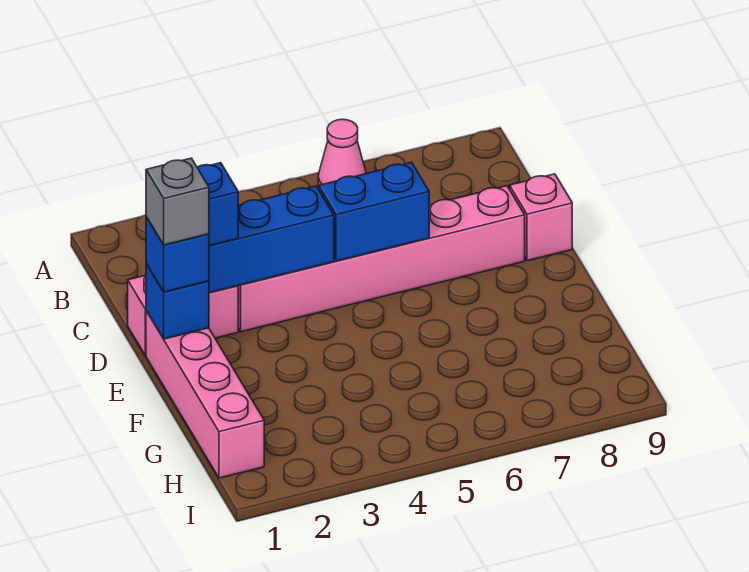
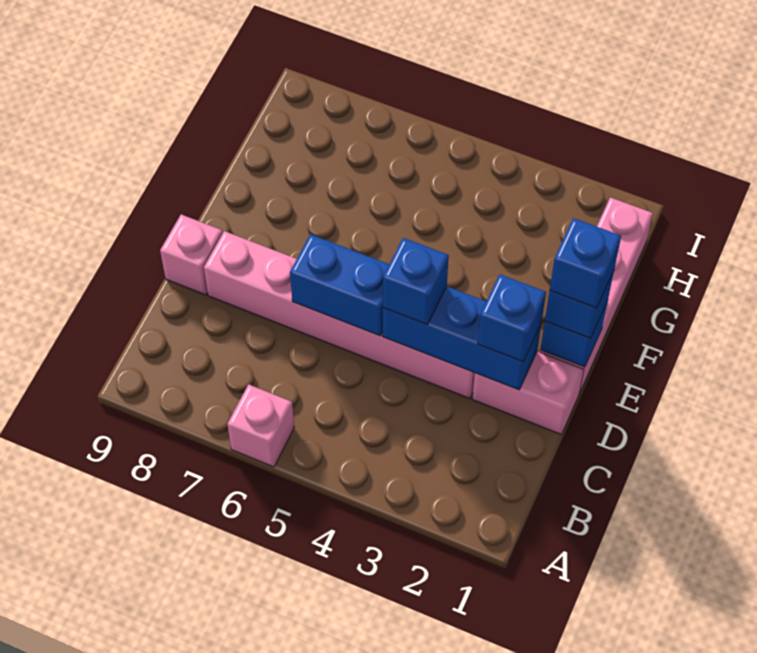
pink 1x1 cone [318,119,366,185] -> pink 1x1 brick [227,384,294,467]
none -> blue 1x1 brick [383,238,449,325]
grey 1x1 brick [146,158,209,245] -> blue 1x1 brick [550,218,621,308]

